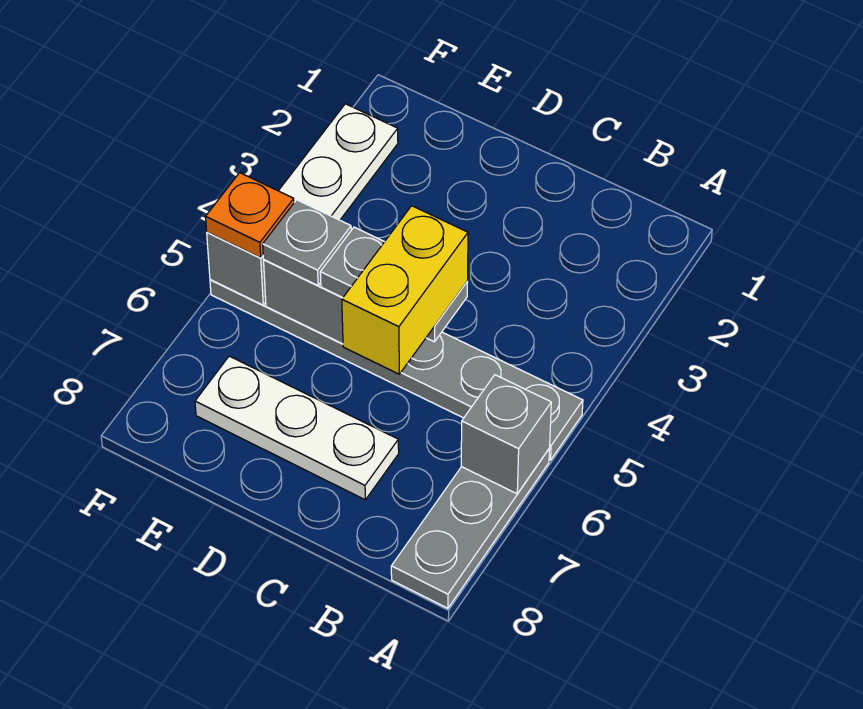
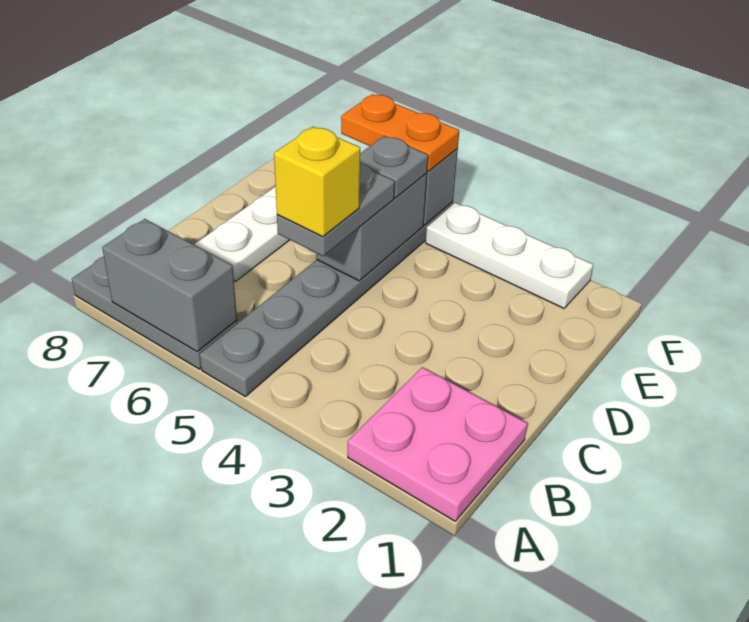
none -> pink 2x2 plate [348,367,528,521]
grey 1x1 brick [461,375,551,494] -> grey 1x2 brick [102,219,237,352]
yellow 1x2 brick [342,206,468,374] -> yellow 1x1 brick [274,127,360,237]
orange 1x1 plate [206,173,294,258] -> orange 1x2 plate [341,94,459,171]

